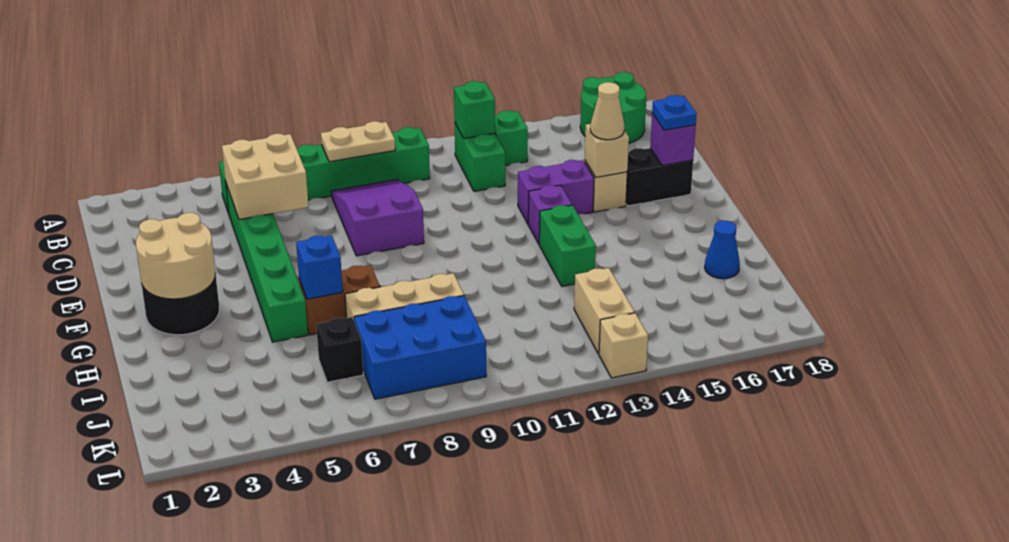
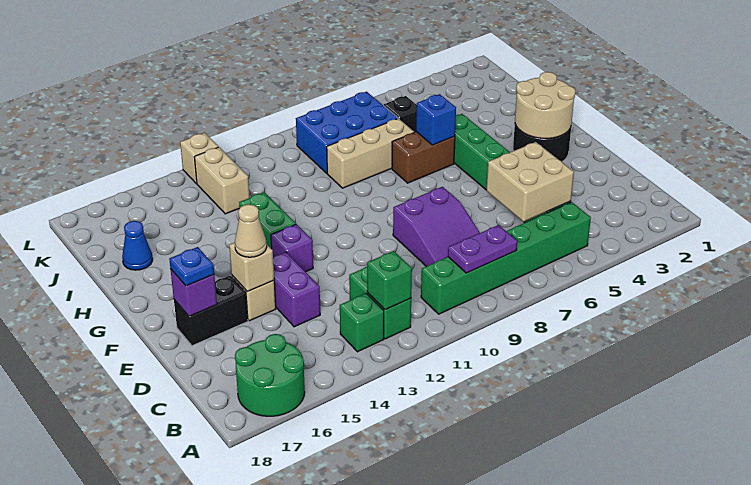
tan 1x2 plate [321,121,395,162] -> purple 1x2 plate [448,225,517,273]
purple 1x2 brick [518,160,594,224] -> purple 1x2 brick turned to [273,252,320,327]

